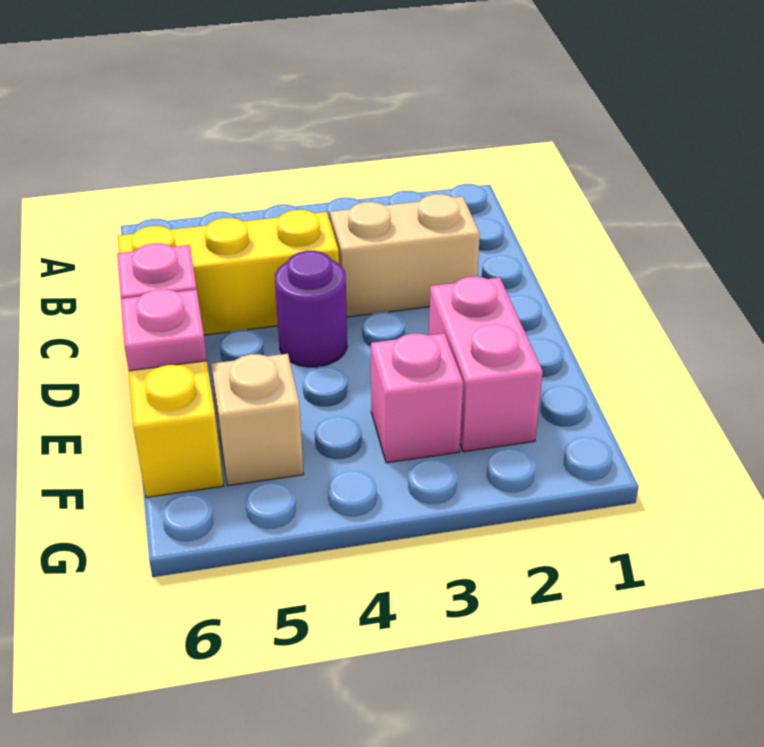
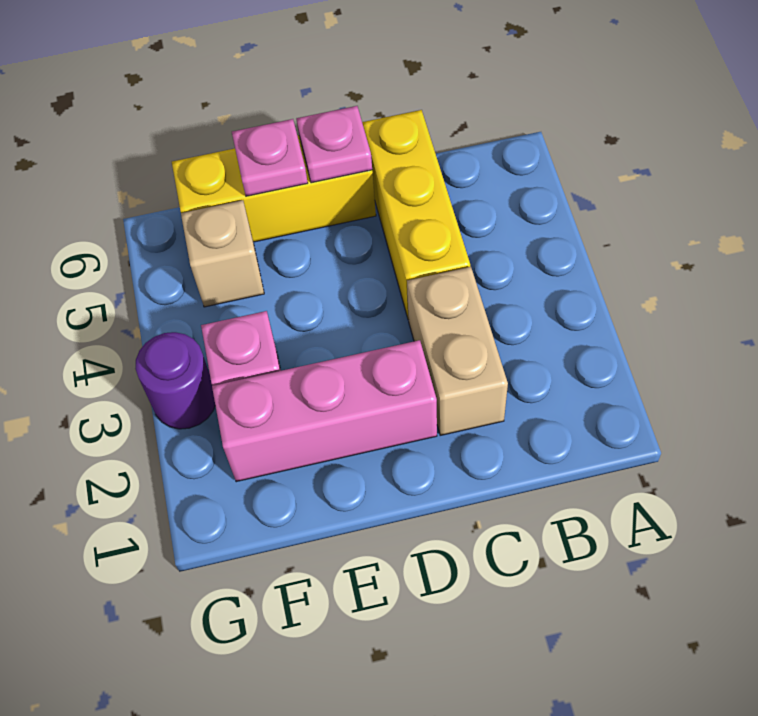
purple 1x1 round brick [275,251,347,367] -> purple 1x1 round brick moved to [135,332,215,429]
pink 1x2 brick [429,277,543,452] -> pink 1x3 brick [212,340,437,482]

